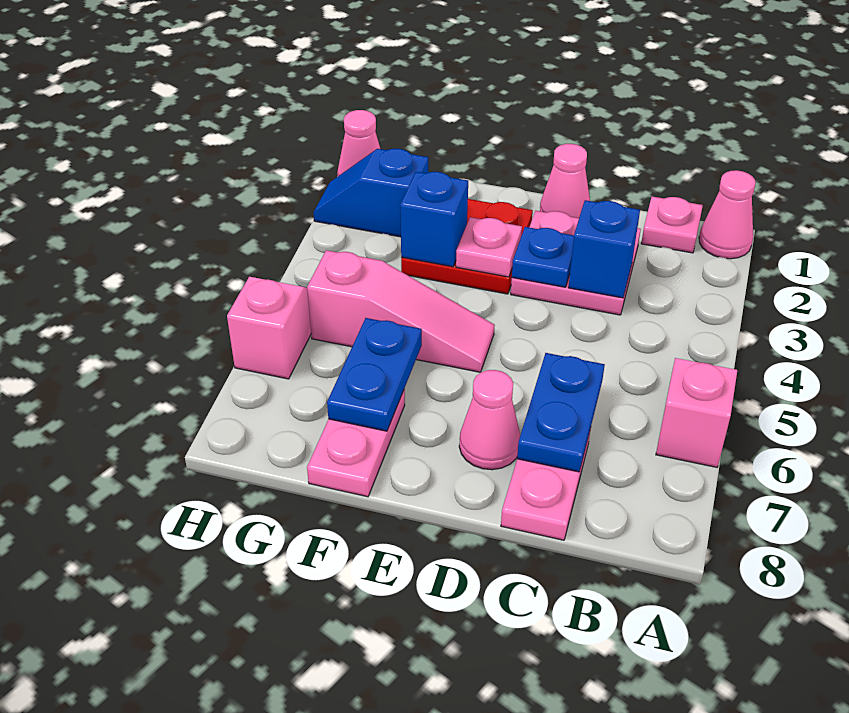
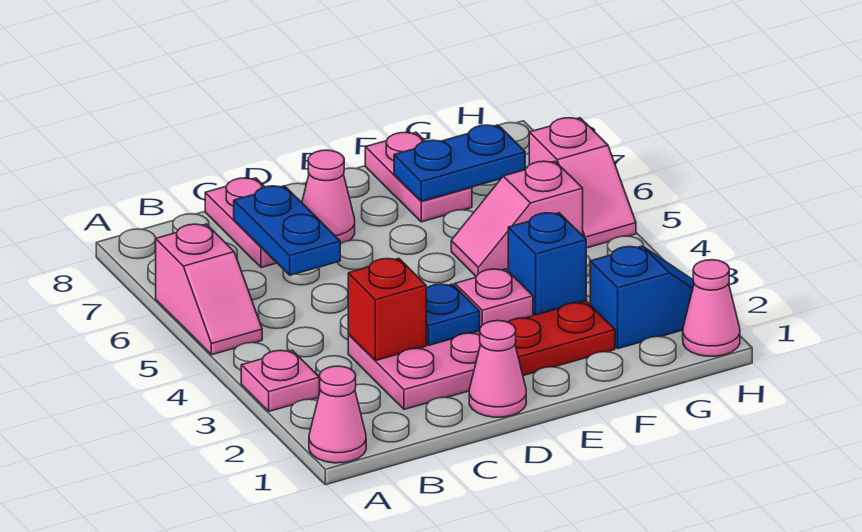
pink 1x1 plate [641,196,703,253] -> pink 1x1 plate moved to [241,350,319,411]
blue 1x1 brick [568,200,640,298] -> red 1x1 brick [348,258,426,361]
pink 1x3 slope [307,250,495,372] -> pink 1x2 slope [451,161,583,276]
blue 1x2 plate [327,318,422,431] -> blue 1x2 plate turned to [394,125,525,201]

